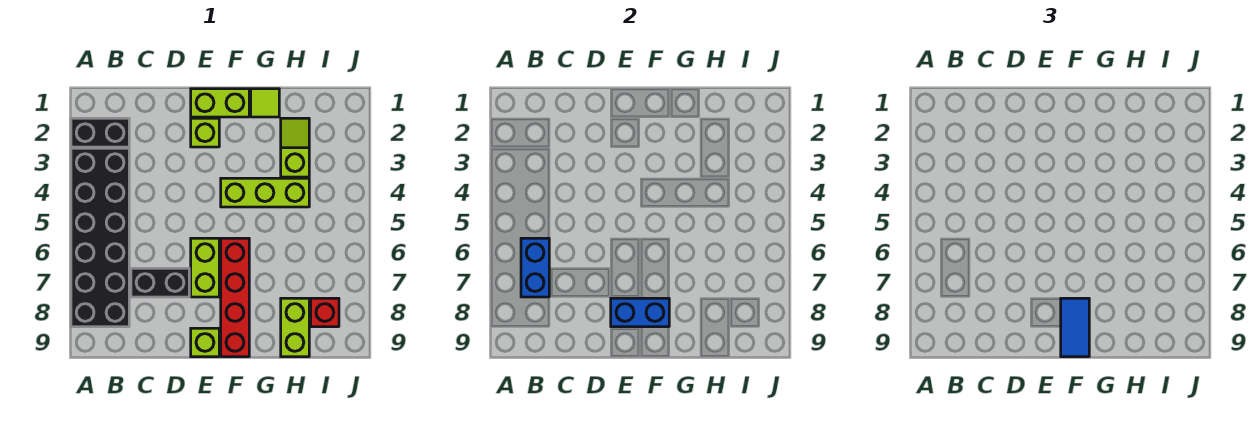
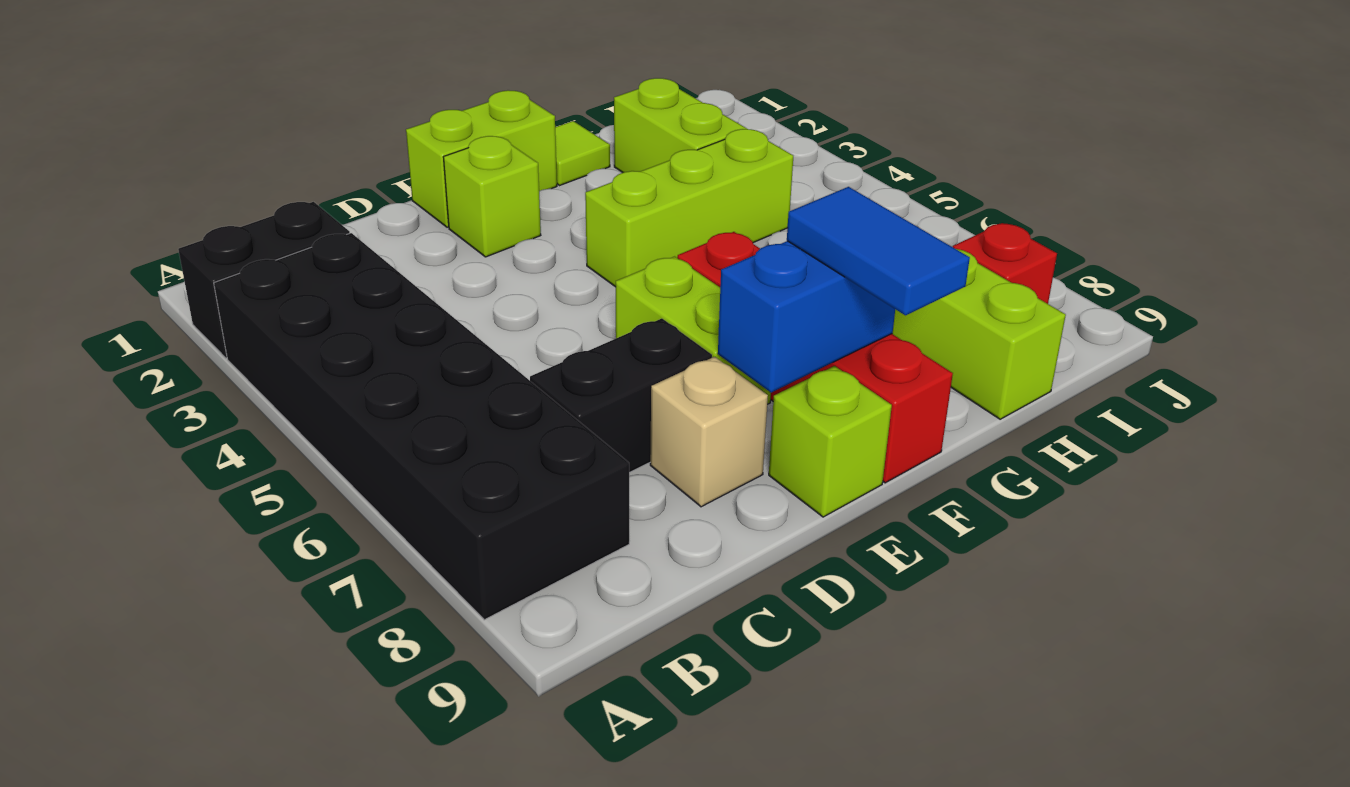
blue 1x2 brick [521,238,549,297] -> none
none -> tan 1x1 brick [650,357,768,507]
lime 1x2 slope [281,118,309,177] -> lime 1x2 brick [614,78,747,173]

